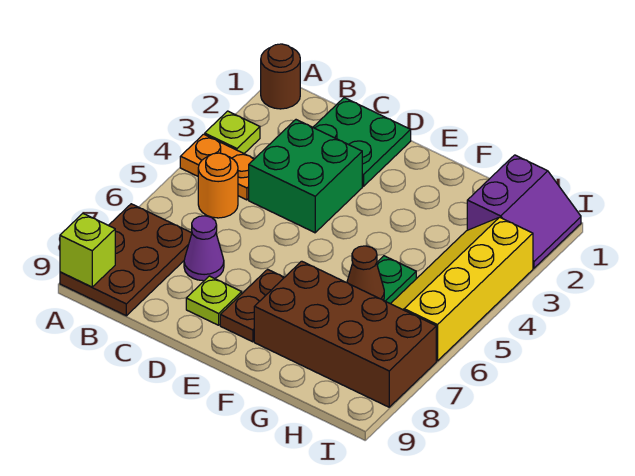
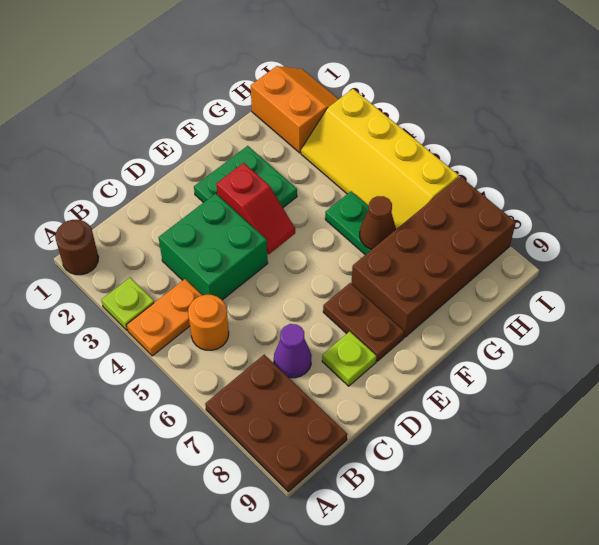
lime 1x1 brick [60,214,115,287] -> none
green 2x2 plate [313,98,411,186] -> green 2x2 plate moved to [194,146,297,207]
none -> red 1x2 slope [216,163,295,254]
purple 2x2 slope [467,155,581,268] -> orange 2x2 slope [251,66,338,153]

